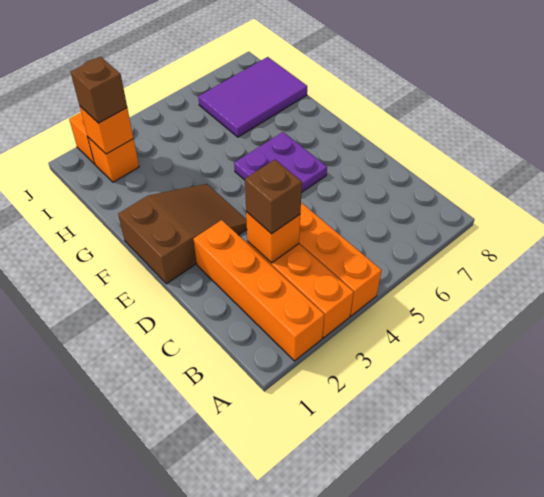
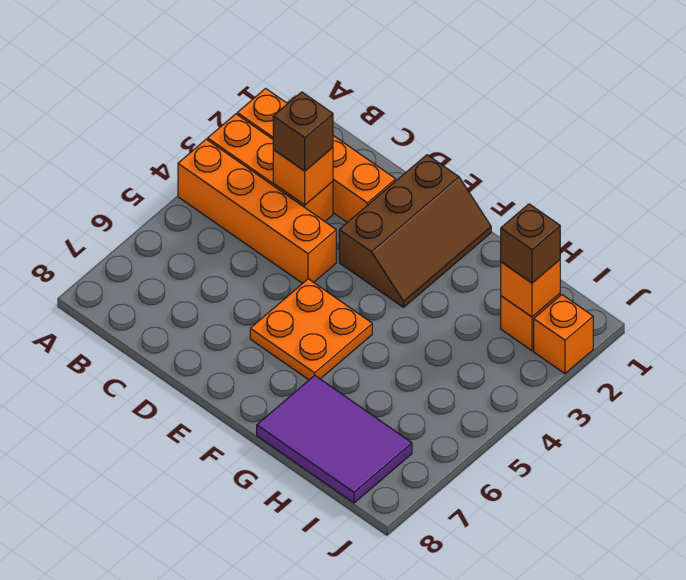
brown 2x3 slope [118,184,247,284] -> brown 2x3 slope turned to [339,155,491,307]
purple 2x2 plate [234,132,327,193] -> orange 2x2 plate [250,279,372,380]
purple 2x3 tile [198,57,307,137] -> purple 2x3 tile turned to [257,375,412,503]

